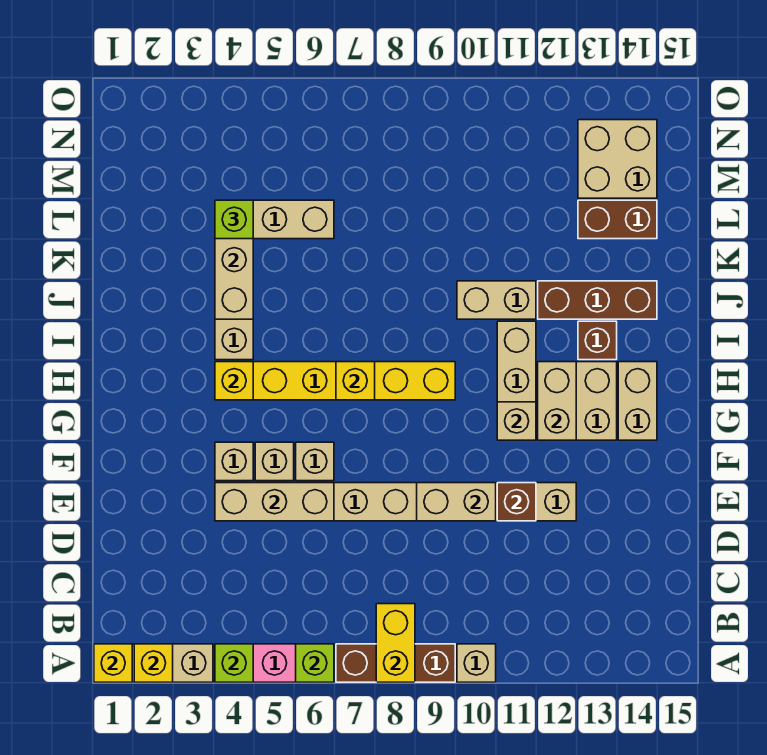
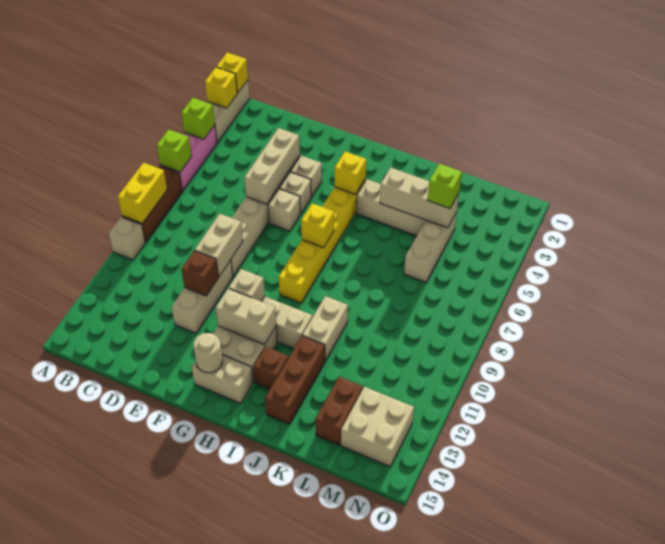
yellow 1x2 brick [376,604,415,682] -> yellow 1x2 brick turned to [118,163,167,223]
none -> tan 1x1 round brick [193,333,222,373]

